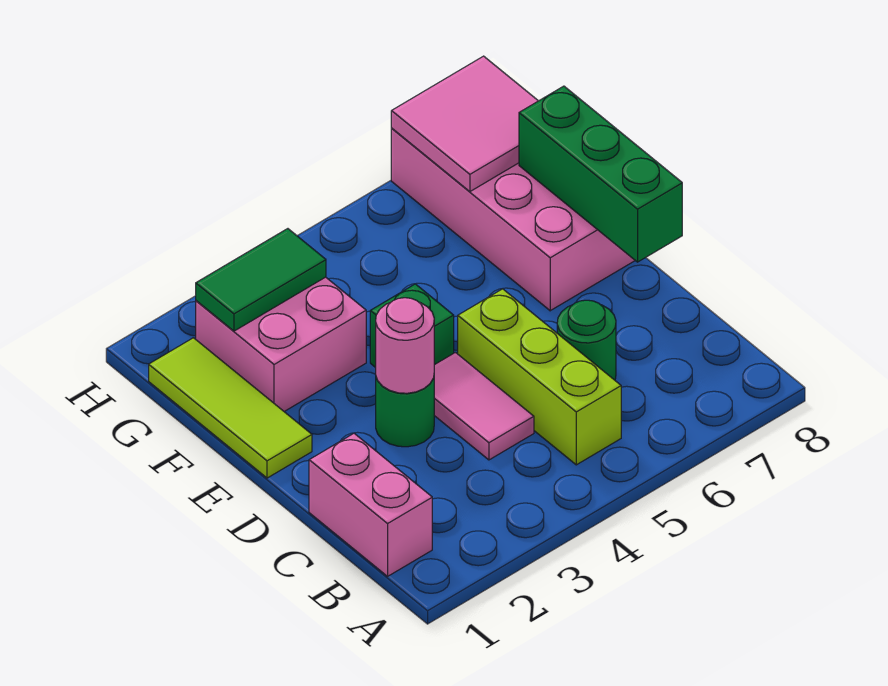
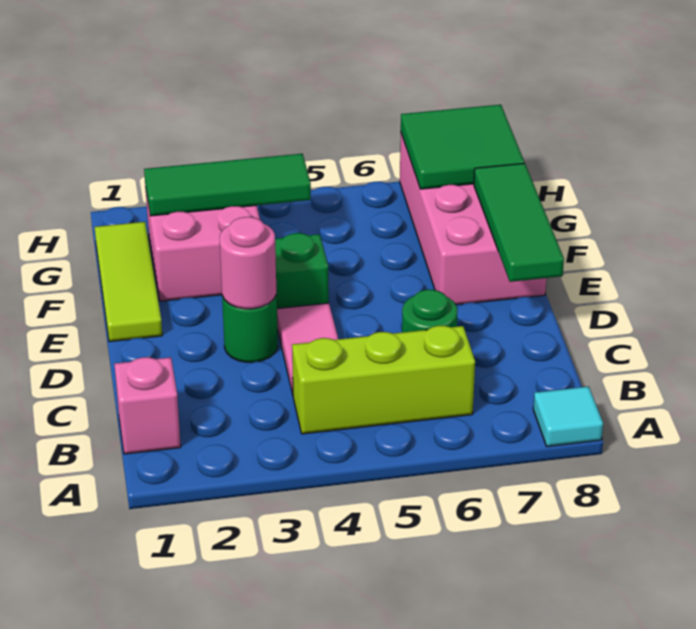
none -> cyan 1x1 tile [533,386,603,447]
pink 1x2 brick [309,434,432,576] -> pink 1x1 brick [114,357,181,454]
lime 1x3 brick [458,289,621,465] -> lime 1x3 brick turned to [292,326,475,434]
green 1x3 brick [519,86,682,262] -> green 1x3 tile [474,163,564,282]
green 1x2 tile [196,229,326,331] -> green 1x3 tile [144,154,311,216]
pink 2x2 tile [391,56,538,192] -> green 2x2 tile [401,105,524,189]

